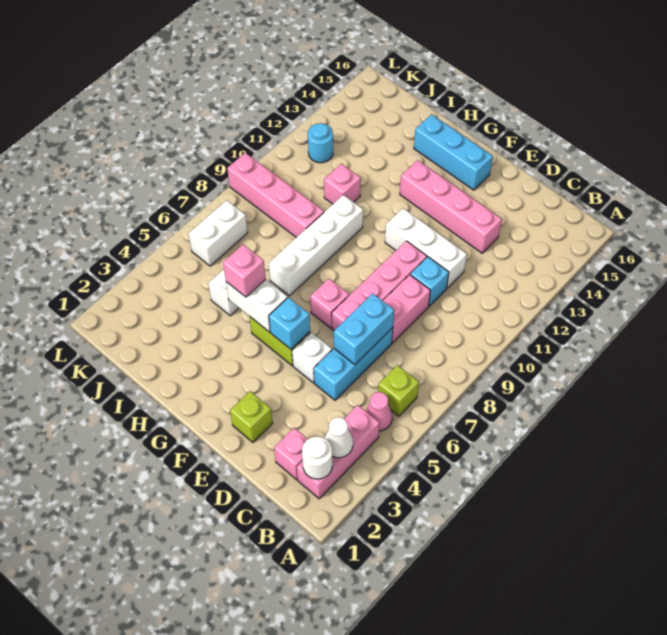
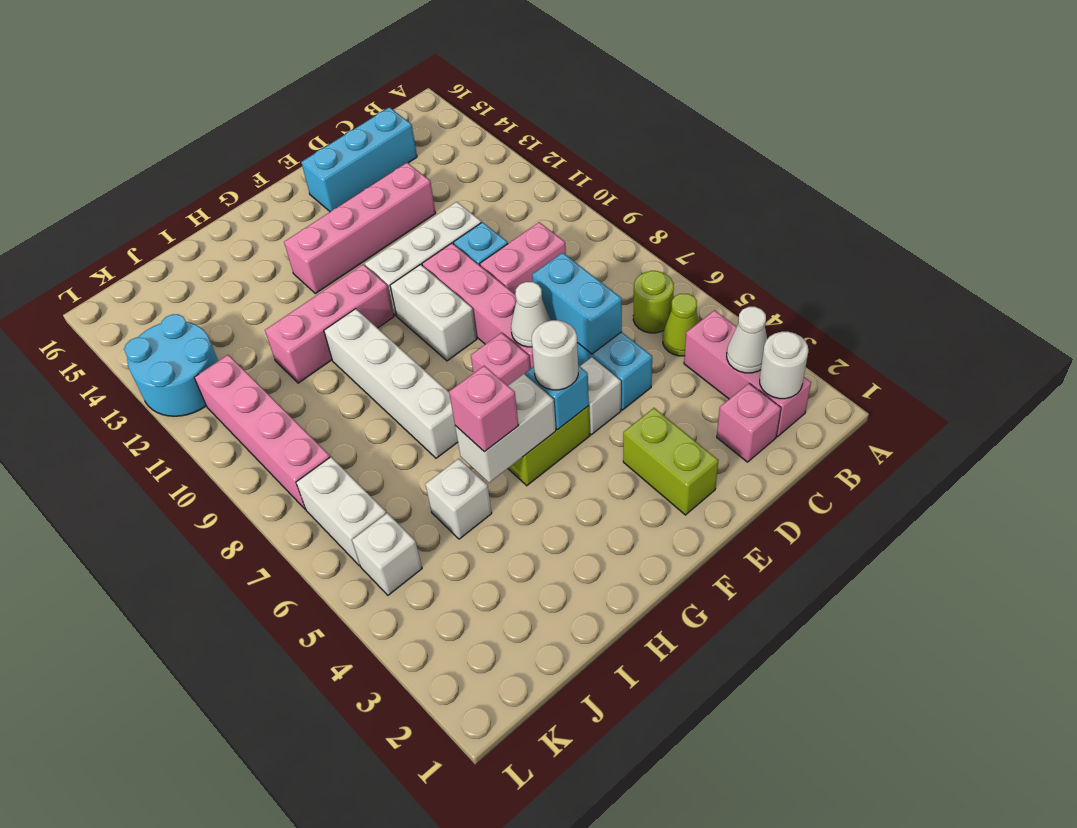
pink 1x1 cone [365,392,392,431] -> lime 1x1 cone [663,294,699,356]
lime 1x1 brick [378,365,419,416] -> lime 1x1 round brick [633,271,674,333]
pink 1x2 brick [383,275,430,343] -> pink 1x2 brick turned to [480,222,566,294]
lime 1x1 brick [230,391,273,442] -> lime 1x2 brick [623,408,718,515]
none -> white 1x1 cone [511,282,551,347]
none -> white 1x1 round brick [532,320,578,390]
none -> white 1x2 brick [390,265,477,361]
cyan 1x3 brick [414,114,493,190] -> cyan 1x3 brick moved to [301,107,417,212]
pink 1x4 brick [227,153,324,238] -> pink 1x4 brick turned to [194,355,330,509]
pink 1x1 brick [324,164,361,204] -> pink 1x3 brick [265,265,394,383]
none -> white 1x1 brick [352,513,422,595]
cyan 1x1 round brick [308,123,333,163] -> cyan 2x2 round brick [124,314,218,416]

